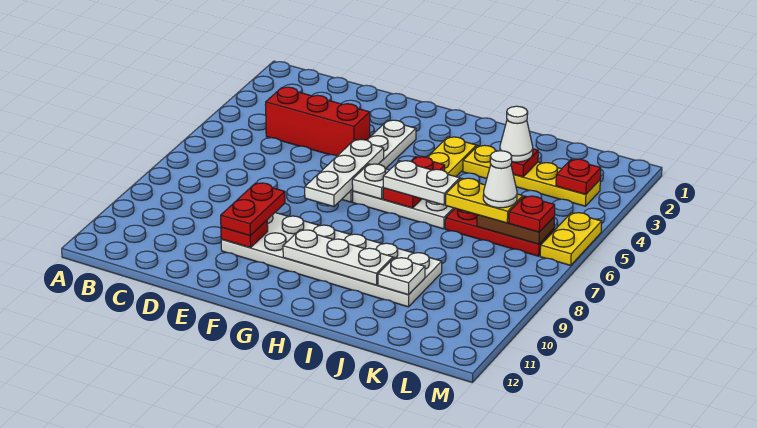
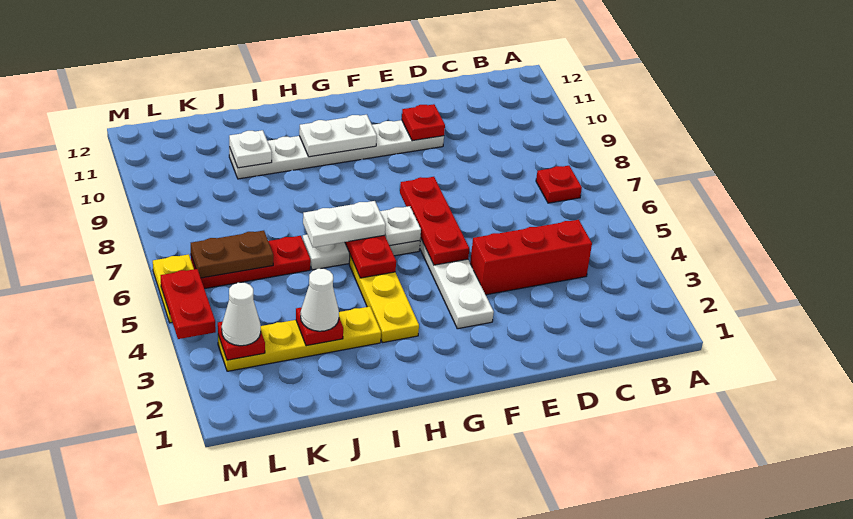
white 2x6 plate [221,213,442,307] -> white 1x6 plate [229,120,444,179]
red 1x2 plate [221,183,285,236] -> red 1x2 plate moved to [161,269,216,339]
white 1x3 plate [305,140,384,207] -> red 1x3 plate [400,177,469,265]
white 1x3 plate [283,230,393,285] -> white 1x2 plate [299,115,377,157]
yellow 1x2 plate [446,178,523,223] -> none
white 1x1 cone [483,151,517,208] -> white 1x1 cone moved to [222,283,261,346]
red 1x1 plate [509,196,555,232] -> red 1x1 plate moved to [536,166,582,203]

